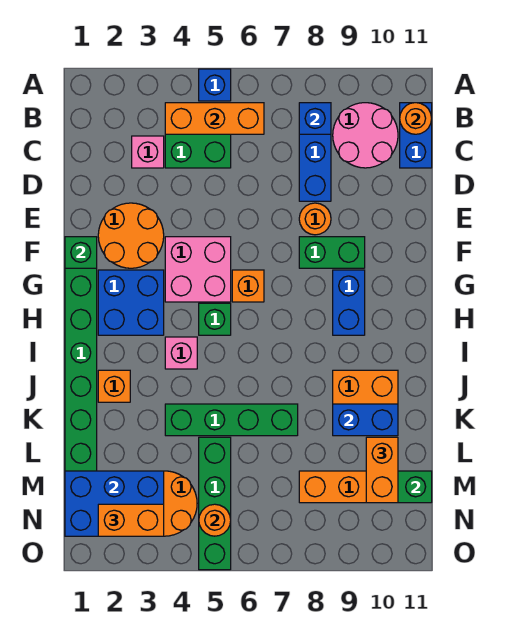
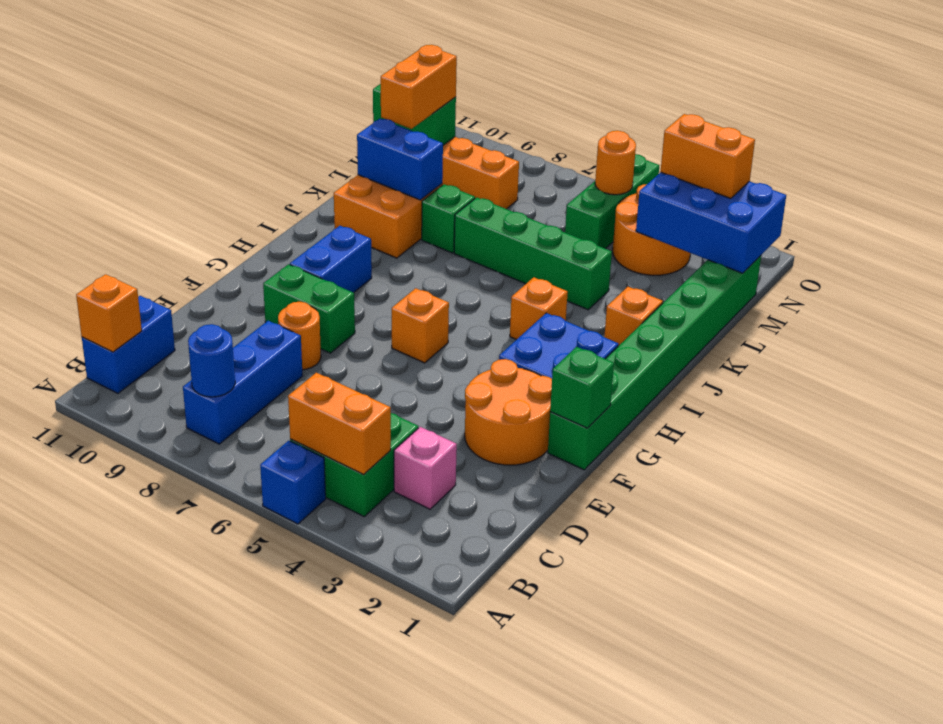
orange 1x3 brick [165,103,264,134] -> orange 1x2 brick [288,373,391,475]
blue 1x1 brick [299,103,331,134] -> blue 1x1 round brick [188,324,235,397]
pink 2x2 round brick [333,103,398,168] -> none
orange 1x1 round brick [400,103,432,134] -> orange 1x1 brick [76,274,142,352]
pink 2x2 brick [165,237,231,302] -> none
green 1x1 brick [199,303,231,335] -> green 1x1 brick moved to [422,184,475,253]
pink 1x1 brick [165,337,197,369] -> orange 1x1 brick [510,277,568,340]
green 1x4 brick [199,437,231,570] -> green 1x3 brick [565,154,660,249]

